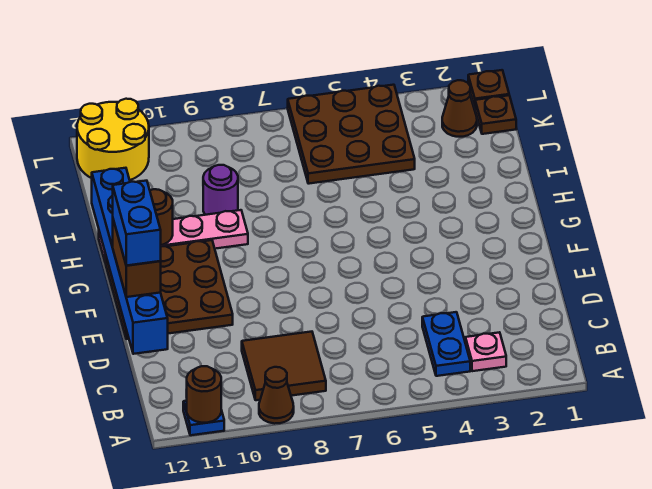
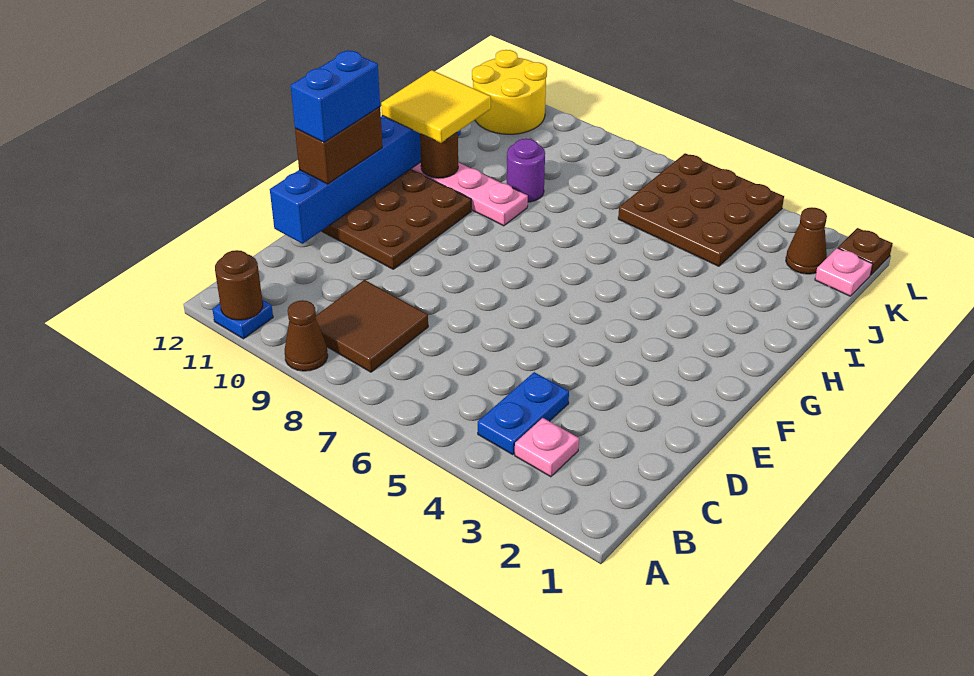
none -> yellow 2x2 tile [381,70,491,143]
brown 1x1 plate [475,95,516,134] -> pink 1x1 plate [815,248,873,296]

